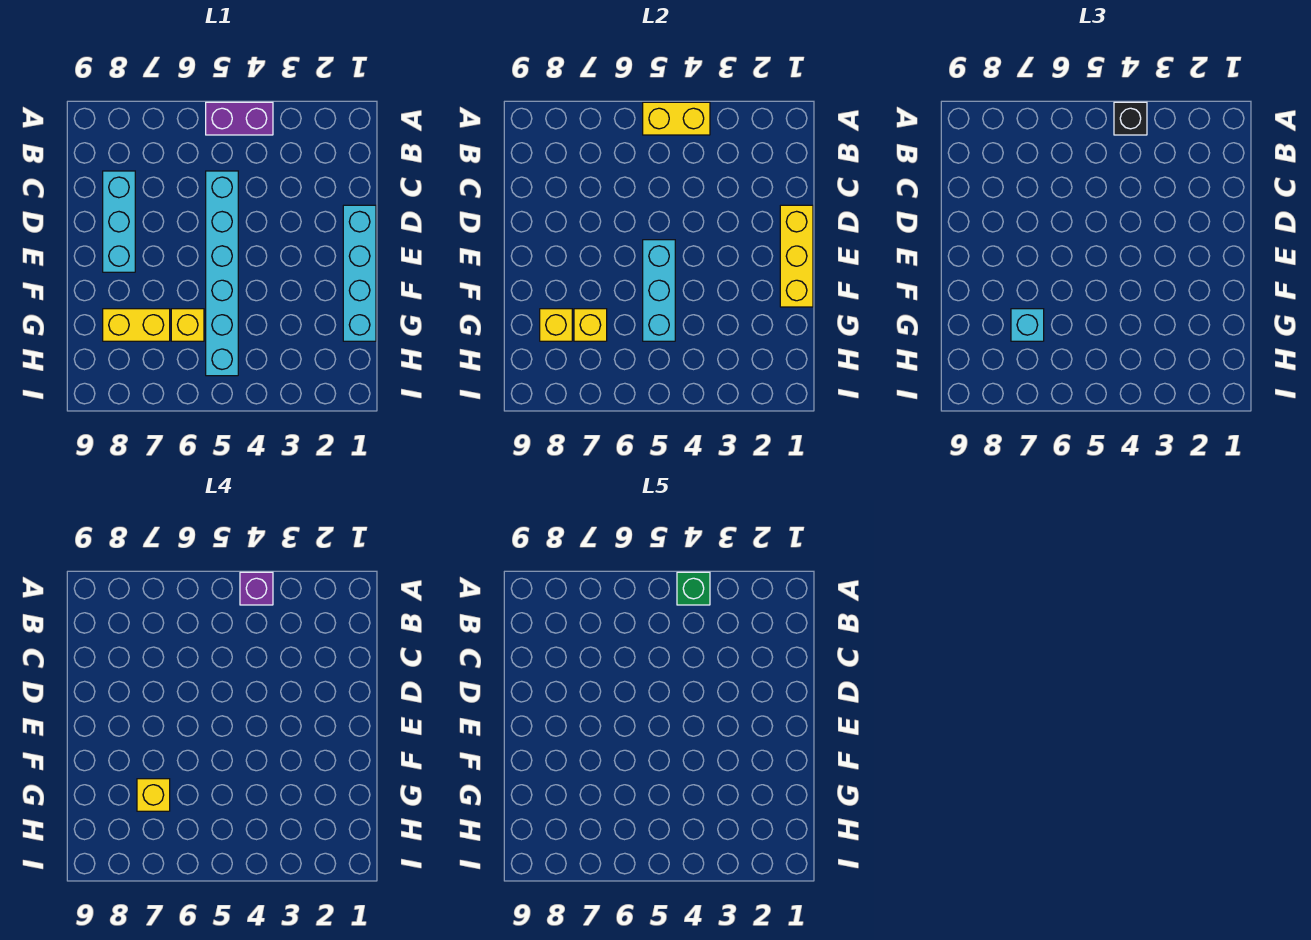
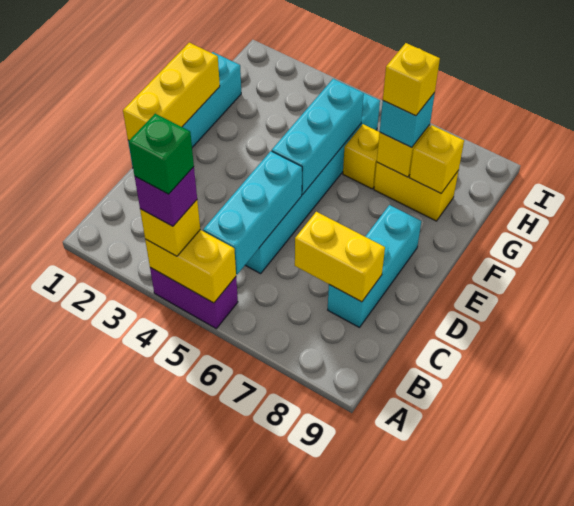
black 1x1 brick [1114,102,1147,135] -> yellow 1x1 brick [140,200,200,256]
none -> cyan 1x3 brick [203,151,302,274]
none -> yellow 1x2 brick [295,212,385,302]

